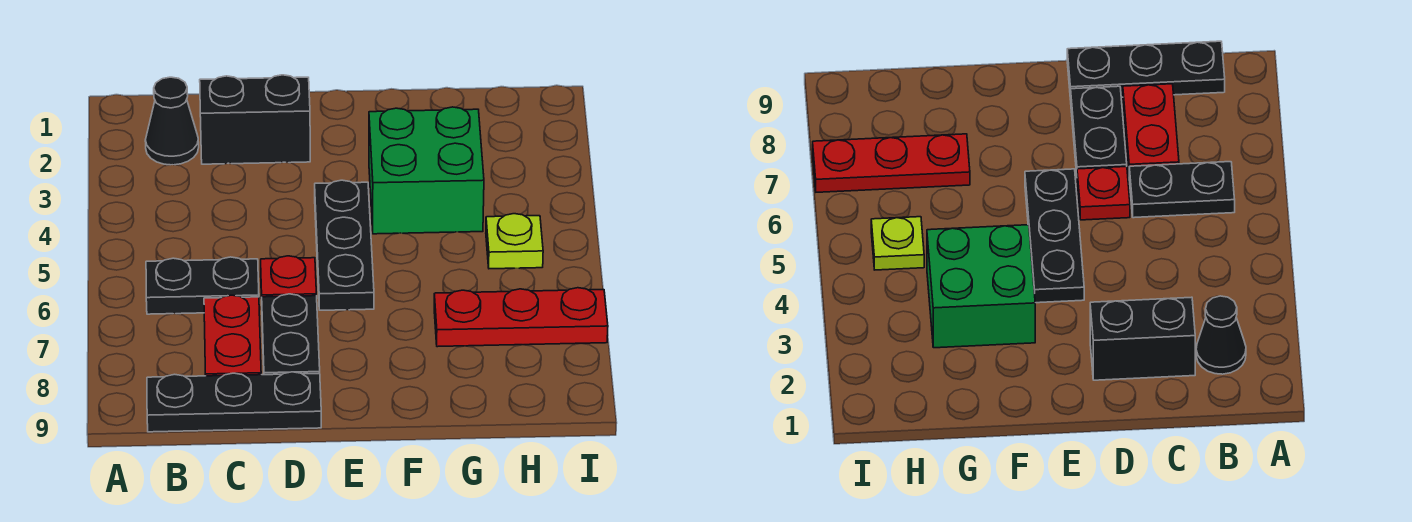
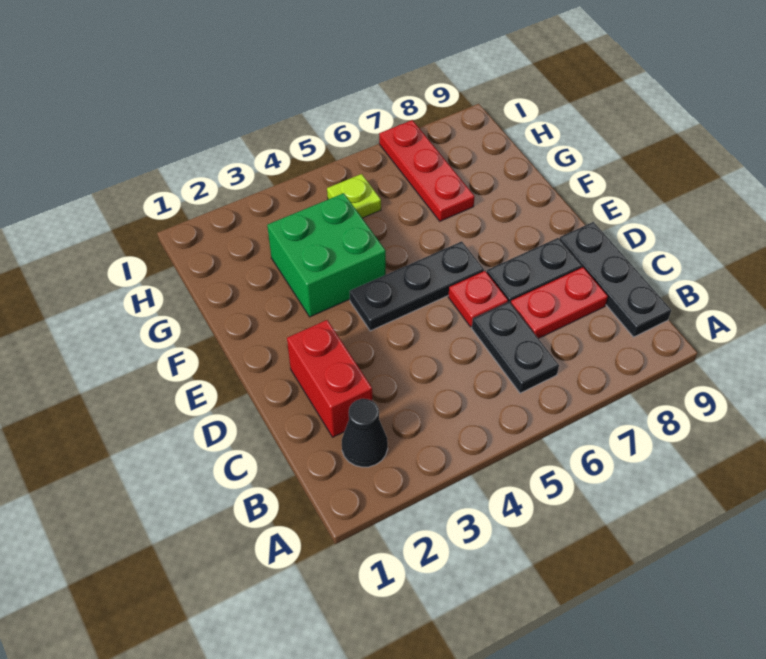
black 1x2 brick [200,75,310,164] -> red 1x2 brick [287,320,372,437]

